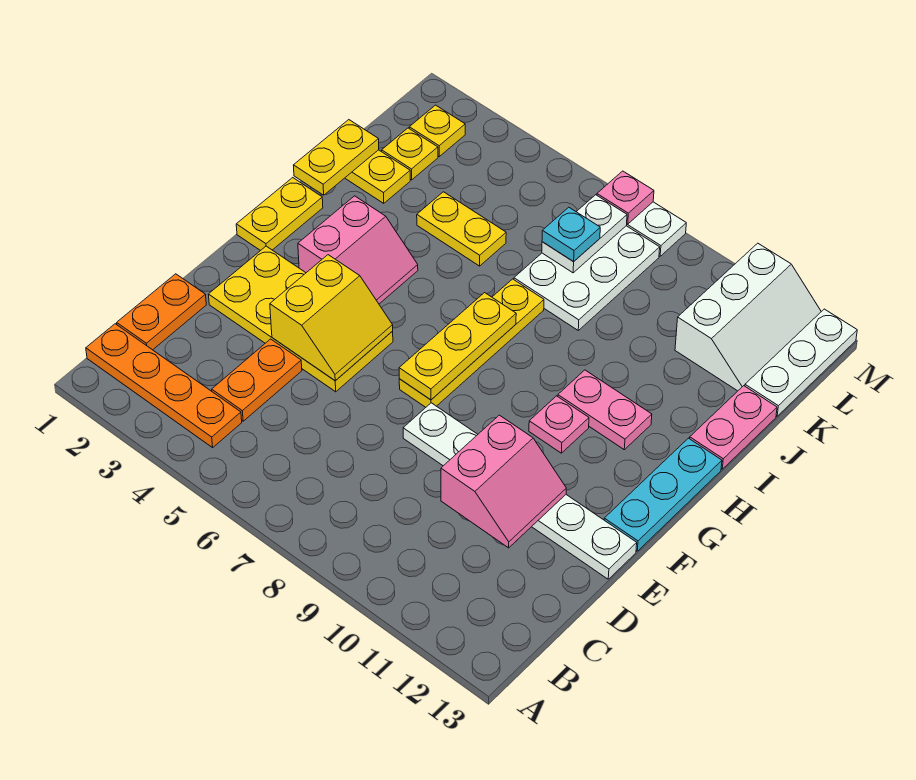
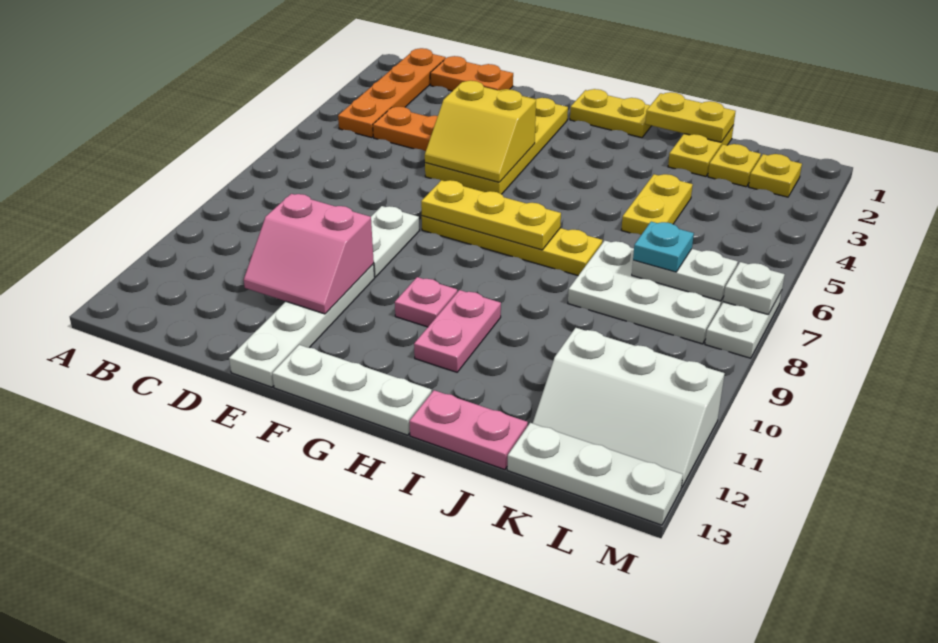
cyan 1x3 plate [604,438,722,551] -> white 1x3 plate [272,345,432,435]
pink 2x2 slope [298,196,418,304] -> none
pink 1x1 plate [597,171,654,224] -> white 1x1 plate [723,262,785,315]

